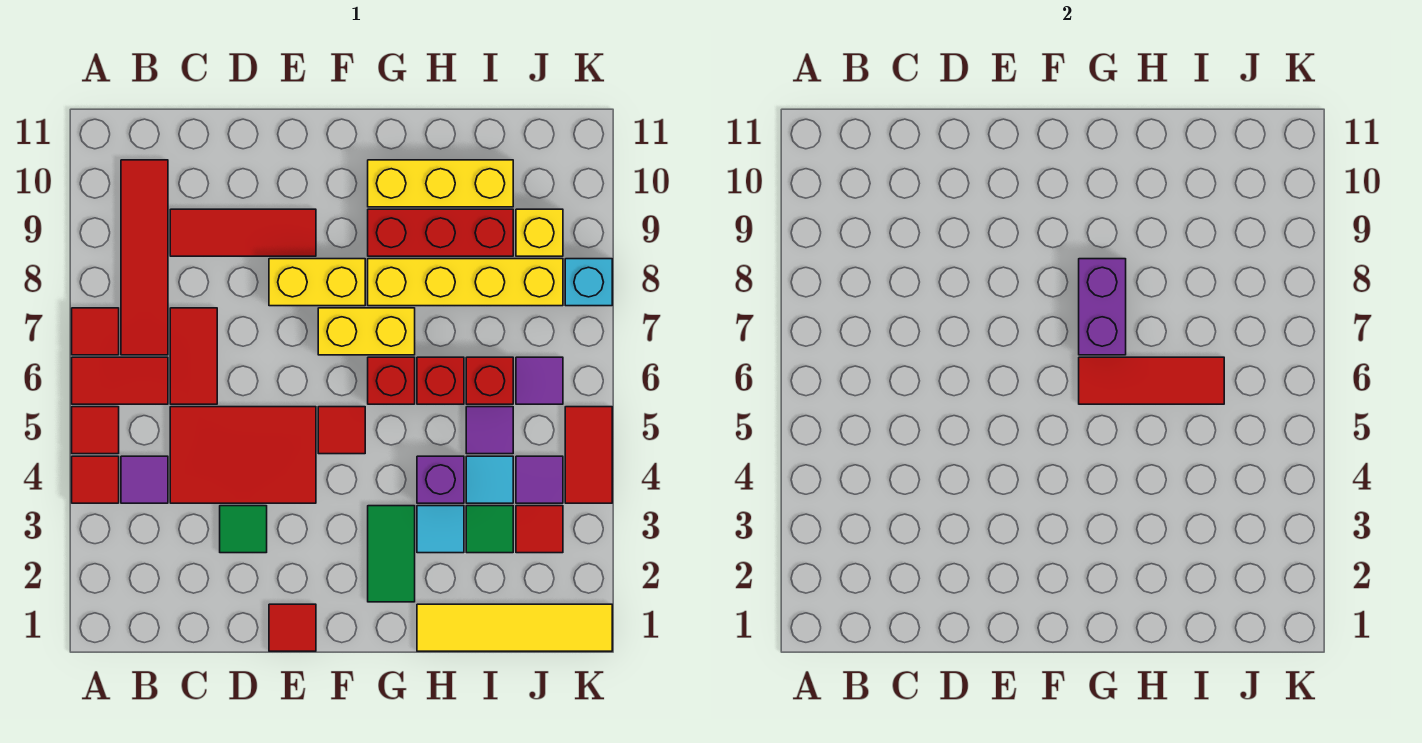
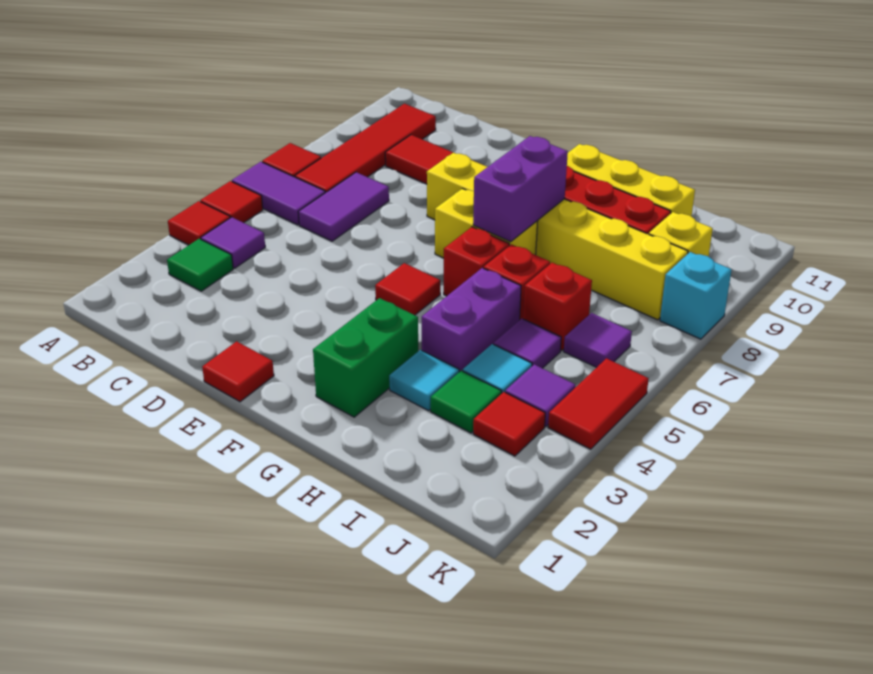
red 1x2 tile [72,357,168,404] -> purple 1x2 tile [232,162,325,225]
red 2x3 tile [170,407,316,503] -> none
red 1x2 tile [170,308,217,404] -> purple 1x2 tile [298,172,389,241]
green 1x1 tile [220,506,267,553] -> green 1x1 tile moved to [167,239,233,291]
green 1x2 tile [368,506,415,602] -> green 1x2 brick [313,298,418,417]
red 1x3 tile [1079,357,1224,404] -> none
yellow 1x4 tile [417,604,612,651] -> none
purple 1x1 brick [417,456,464,503] -> purple 1x2 brick [422,268,521,372]

